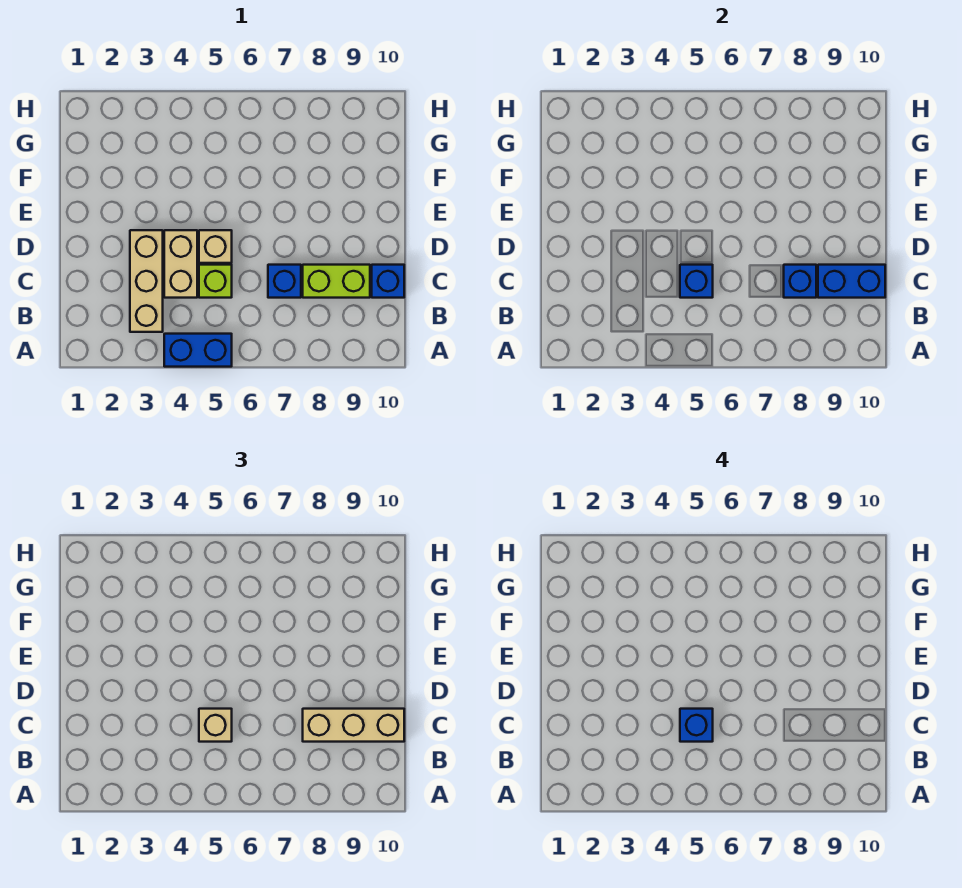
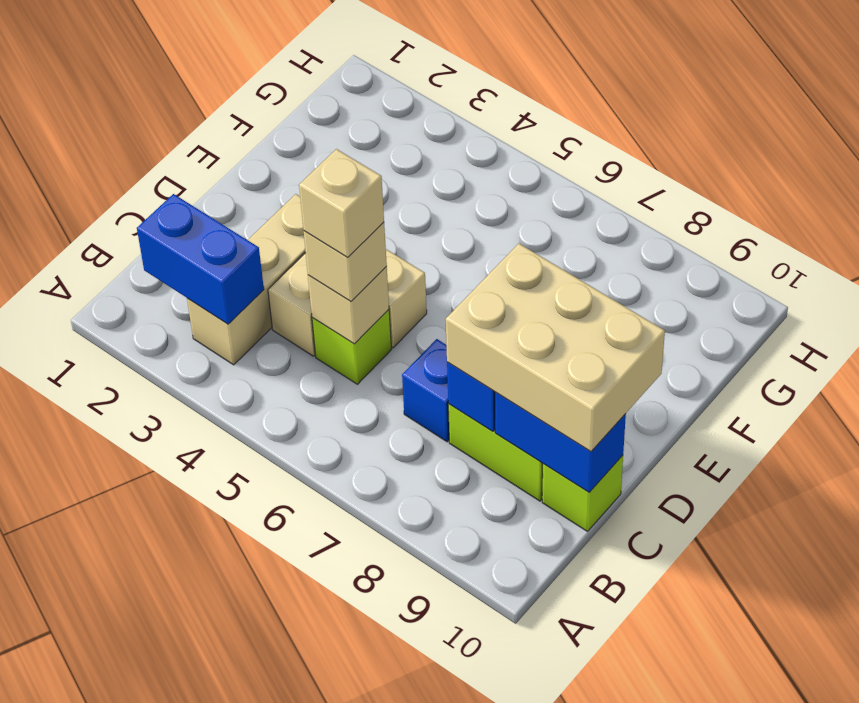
blue 1x2 brick [164,334,232,367] -> blue 1x2 brick moved to [137,194,264,324]
blue 1x1 brick [680,265,713,298] -> tan 1x1 brick [308,266,389,344]
blue 1x1 brick [680,709,713,742] -> tan 1x1 brick [299,149,384,257]
tan 1x3 brick [303,709,404,742] -> tan 2x3 brick [446,244,665,451]
blue 1x1 brick [372,265,404,298] -> lime 1x1 brick [542,455,623,531]

